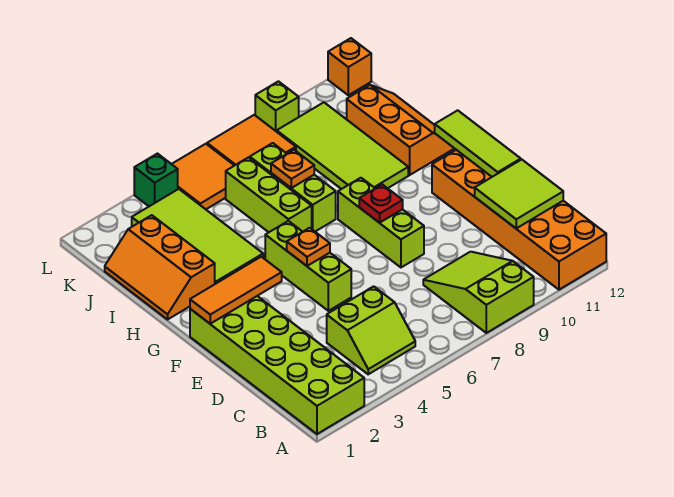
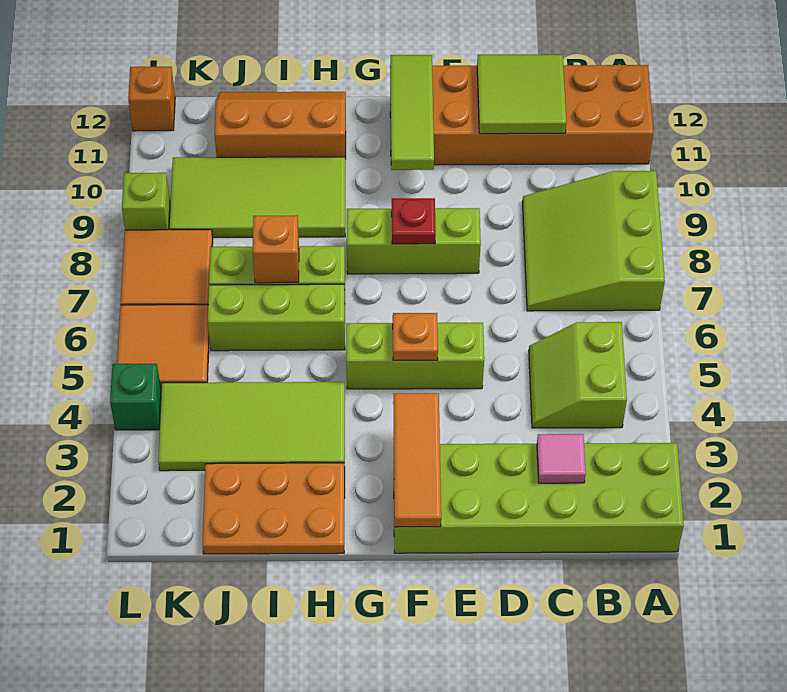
lime 2x3 slope [423,252,534,333] -> lime 3x3 slope [522,171,665,311]
lime 2x2 slope [327,286,415,374] -> lime 2x2 slope turned to [529,322,627,428]
none -> pink 1x1 tile [537,434,586,483]
lime 1x3 tile [435,110,521,177] -> lime 1x3 tile turned to [390,55,434,170]
orange 2x3 slope [105,215,215,319] -> orange 2x3 plate [202,463,345,554]
orange 1x1 plate [271,150,314,188] -> orange 1x1 brick [253,215,299,283]

